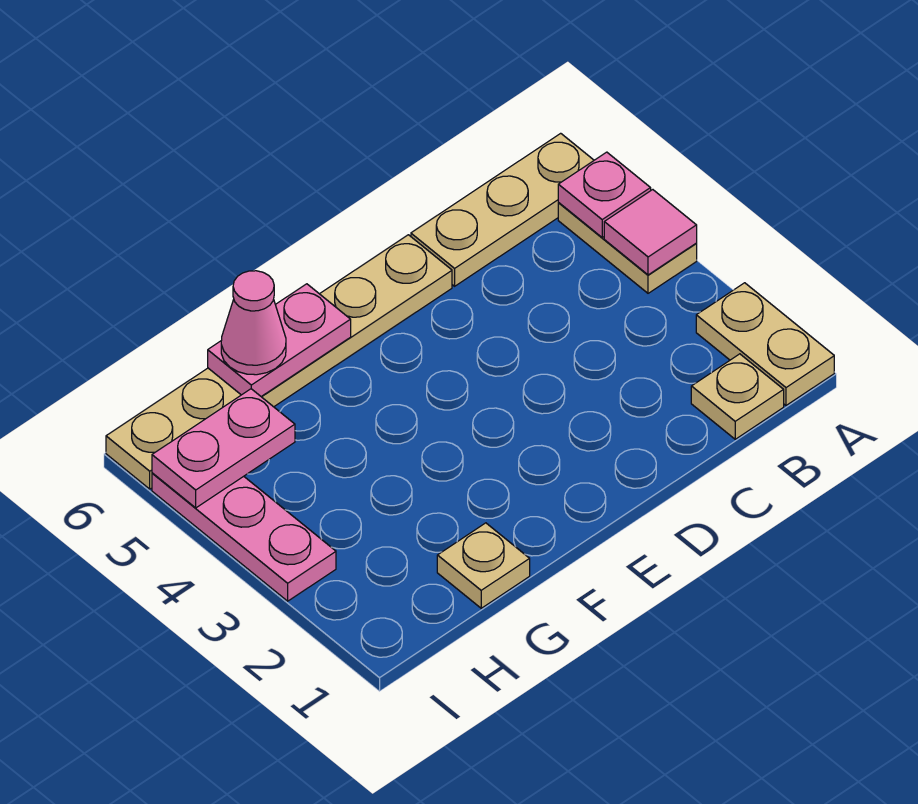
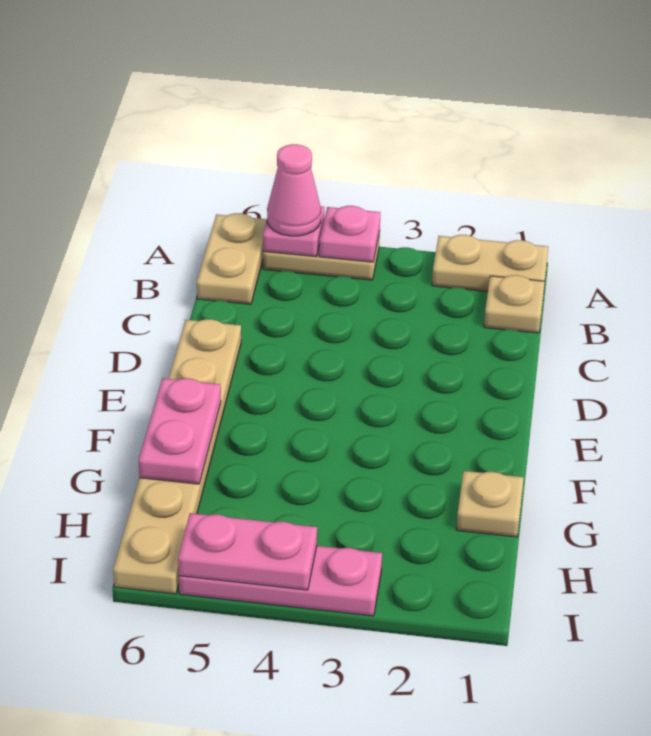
pink 1x1 tile [604,190,697,275] -> pink 1x1 plate [319,206,381,262]
tan 1x3 plate [411,133,594,286] -> tan 1x2 plate [197,213,267,304]
pink 1x1 cone [221,271,286,375] -> pink 1x1 cone moved to [267,144,321,236]
pink 1x2 plate [152,389,295,508] -> pink 1x2 plate turned to [178,513,317,590]

